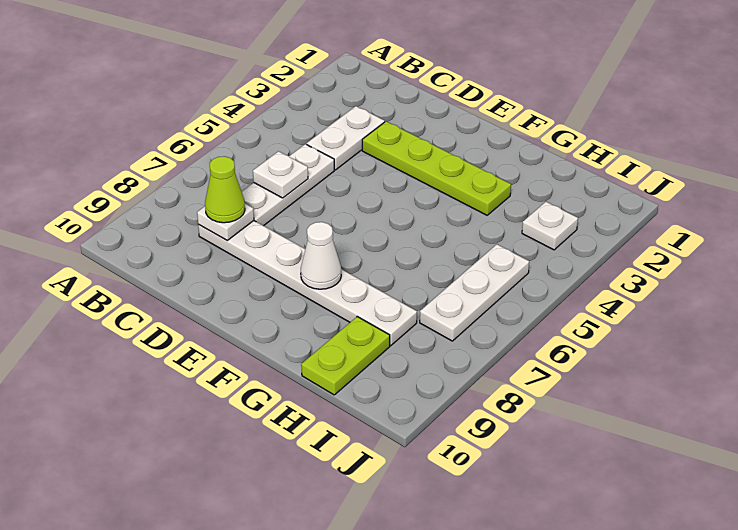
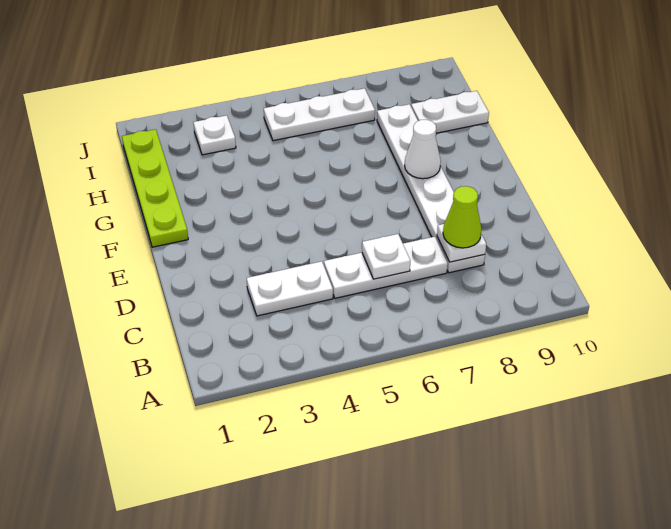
lime 1x4 plate [362,121,511,215] -> lime 1x4 plate moved to [122,129,188,247]
lime 1x2 plate [301,317,390,395] -> white 1x2 plate [411,91,489,133]

